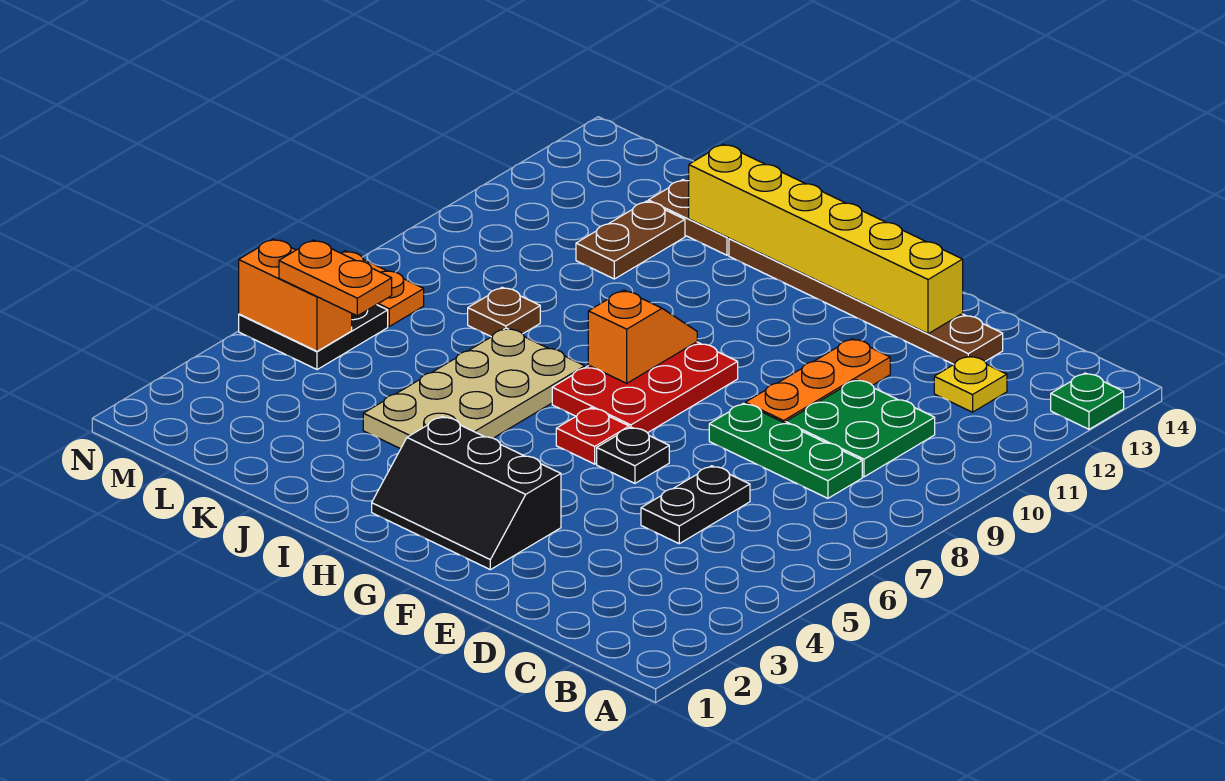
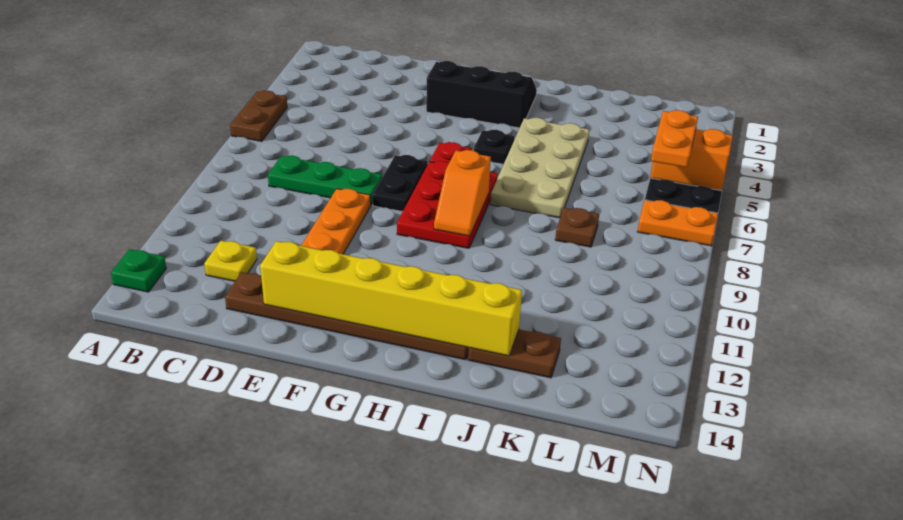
green 2x2 plate [786,380,935,477] -> none
black 1x2 plate [641,466,750,544] -> black 1x2 plate moved to [373,155,428,212]
black 1x1 plate [597,427,669,483] -> black 1x1 plate moved to [474,129,514,164]
brown 1x2 plate [576,201,685,279] -> brown 1x2 plate moved to [230,90,287,141]
orange 1x2 plate [279,240,392,316] -> orange 1x2 plate turned to [651,110,698,168]

